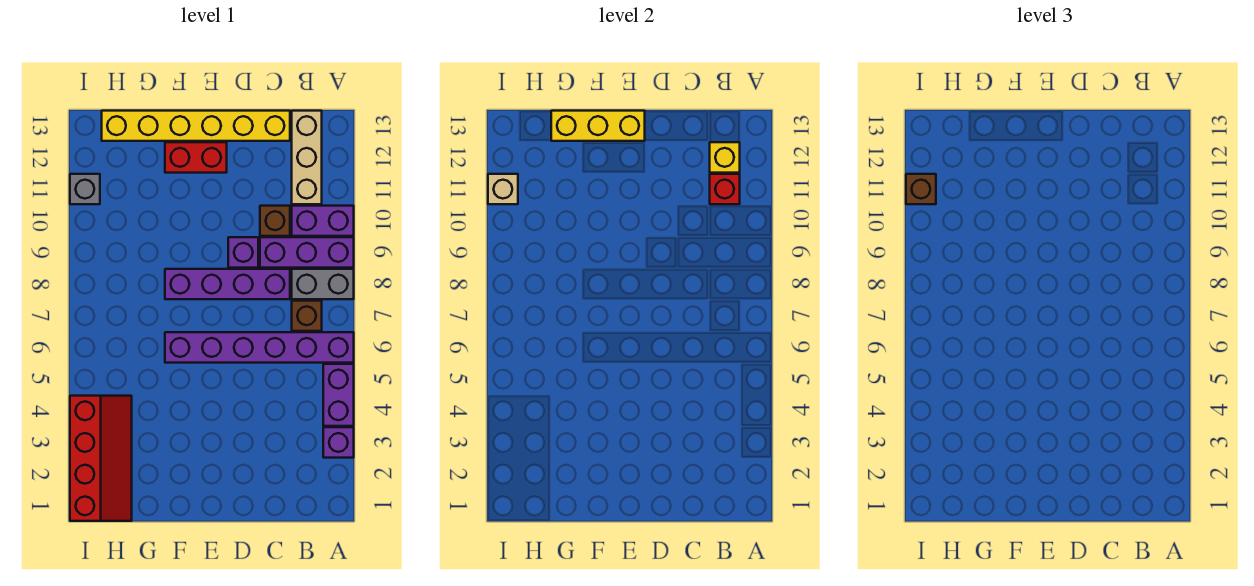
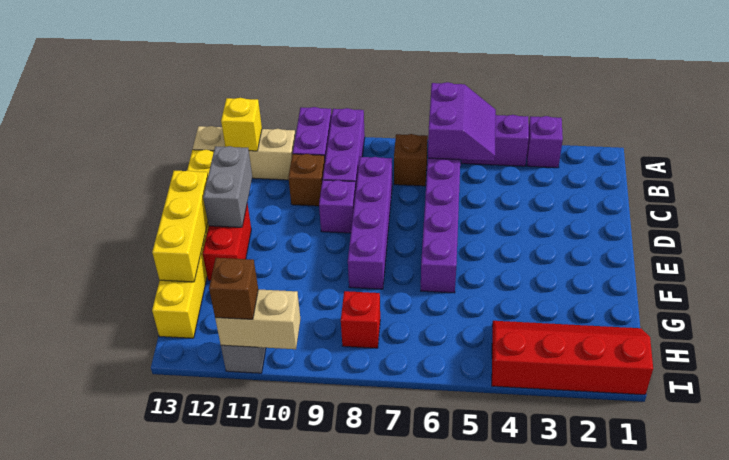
none -> purple 2x2 slope [428,82,496,161]
grey 1x2 brick [292,269,354,299] -> grey 1x2 brick moved to [203,146,252,227]
red 1x1 brick [710,174,740,204] -> red 1x1 brick moved to [341,291,380,348]
tan 1x1 brick [488,174,518,204] -> tan 1x2 brick [215,289,301,349]

